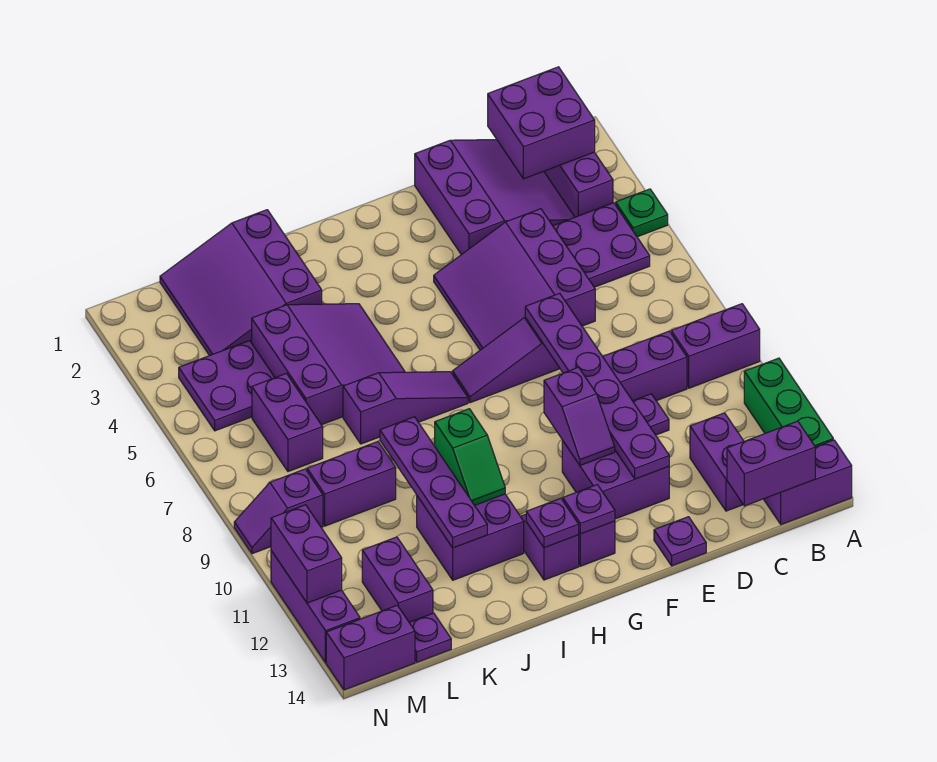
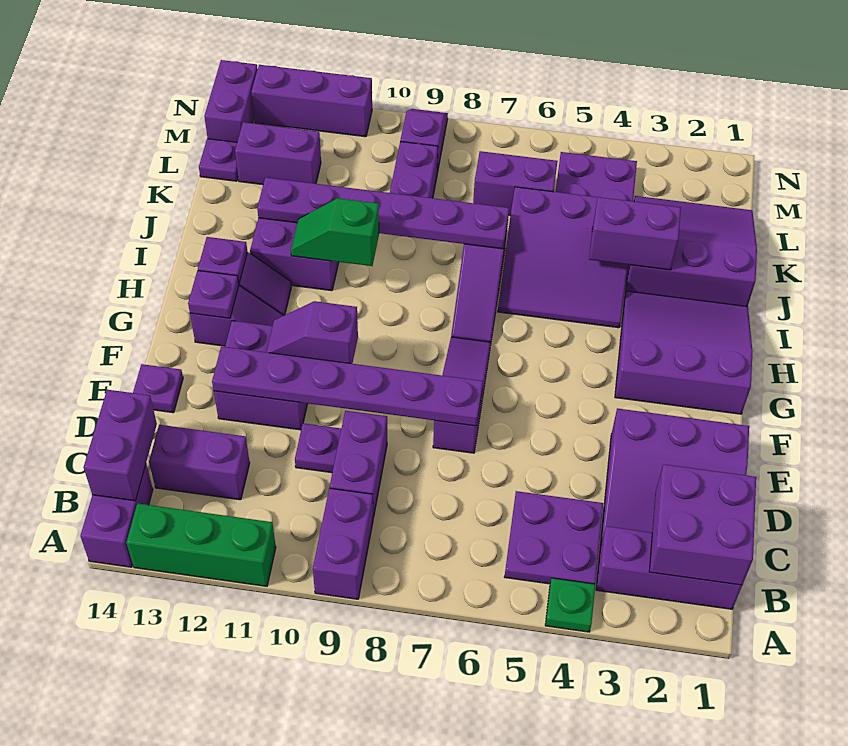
purple 3x3 slope [434,209,595,350] -> purple 3x3 slope moved to [615,291,752,414]
purple 1x4 plate [380,417,487,548] -> purple 1x6 plate [257,177,509,249]
purple 1x2 brick [271,505,342,603] -> purple 1x2 brick moved to [589,197,681,270]

